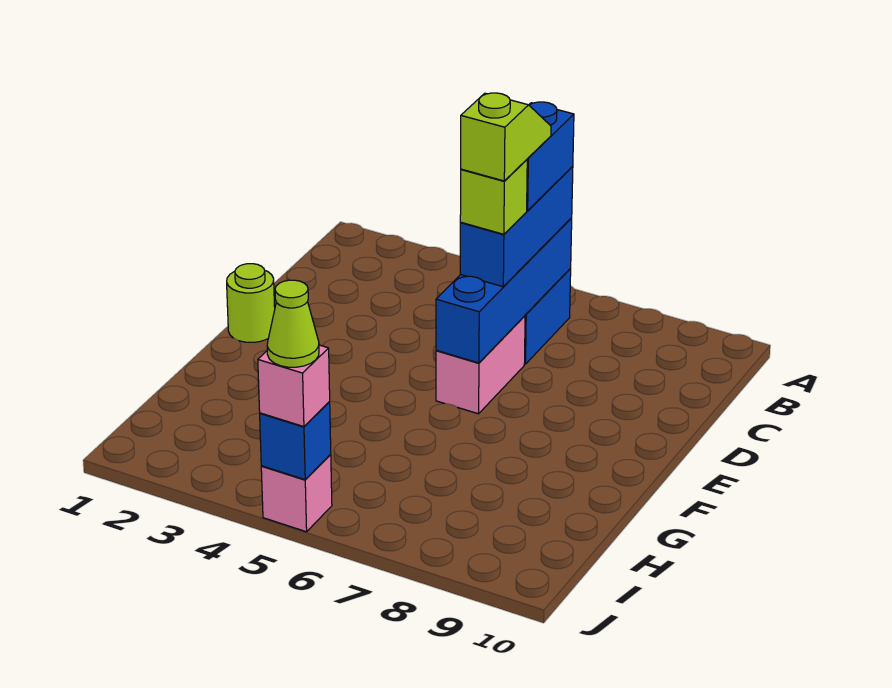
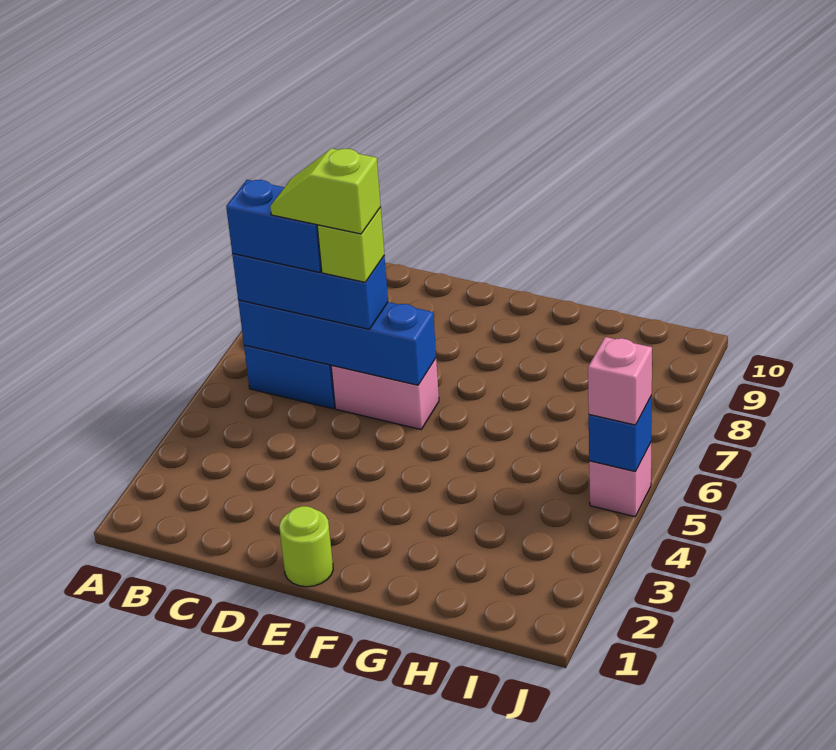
lime 1x1 cone [267,280,319,367] -> none

